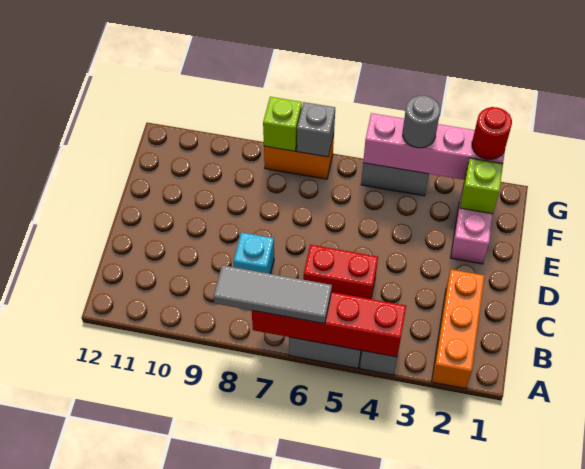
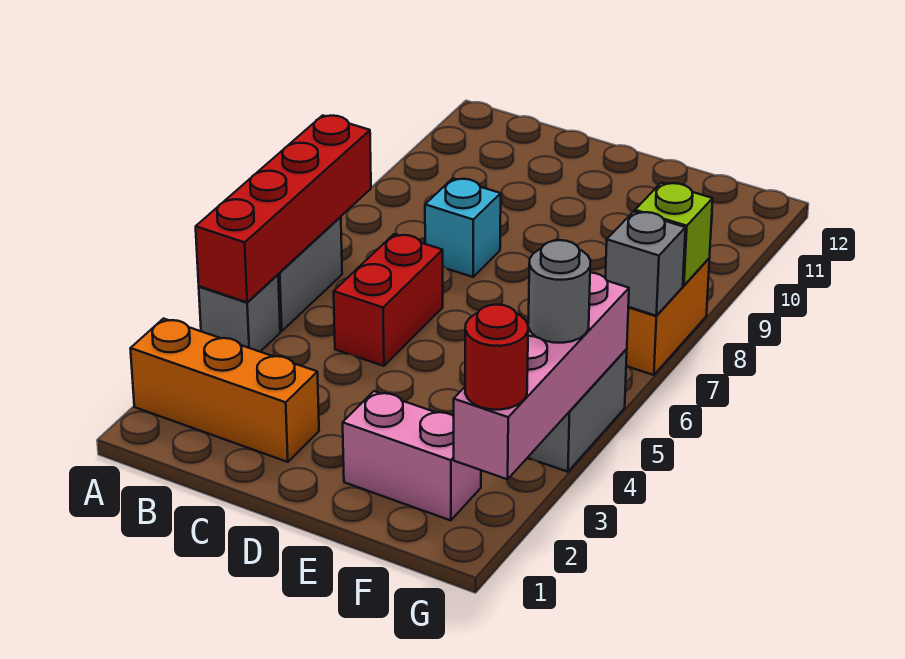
grey 1x3 tile [214,265,332,324] -> none
lime 1x1 brick [460,158,503,214] -> none

